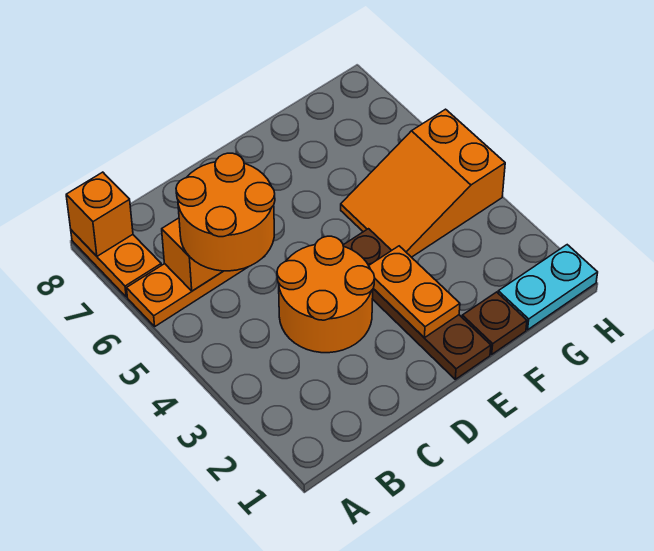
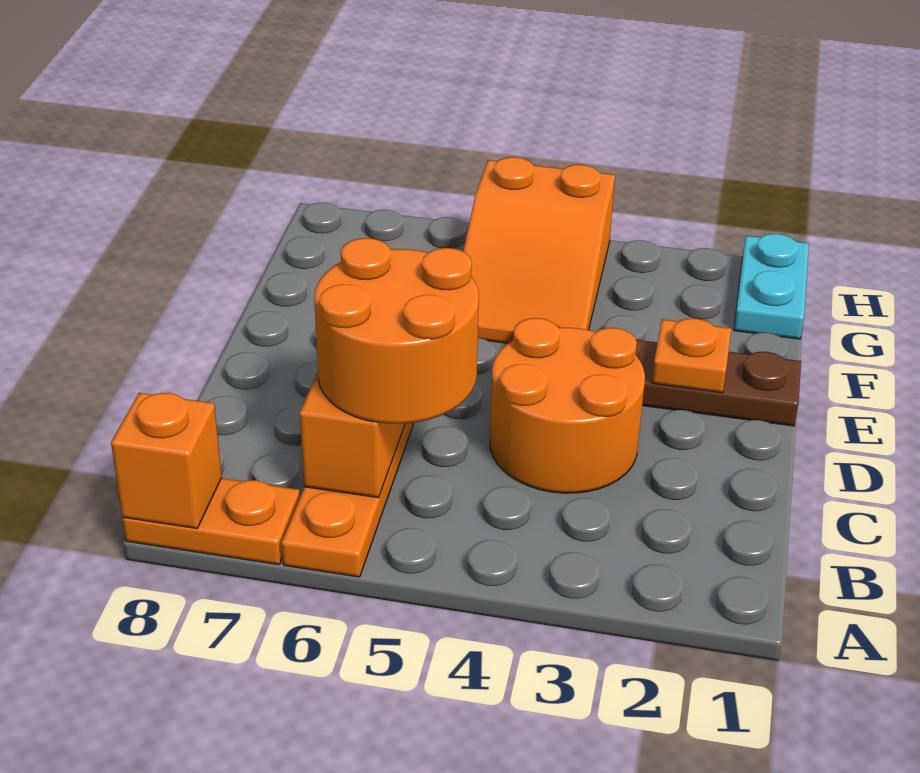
orange 1x2 plate [369,246,460,338] -> orange 1x1 plate [652,318,731,393]
brown 1x1 plate [462,292,527,354] -> none

